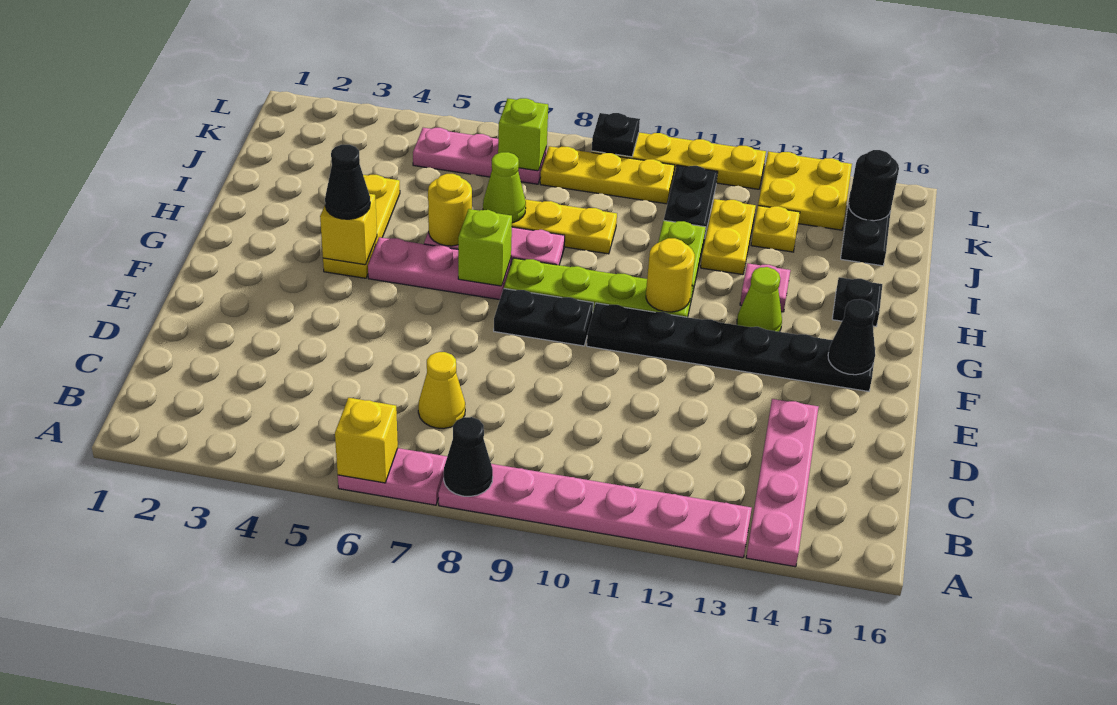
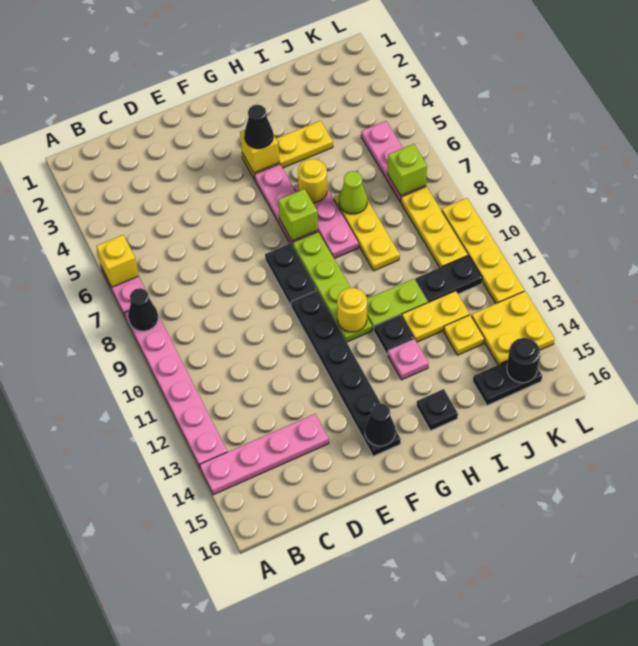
yellow 1x1 cone [418,352,465,428] -> none
lime 1x1 cone [737,267,782,332] -> none
black 1x1 plate [592,113,640,157] -> black 1x1 plate moved to [374,315,414,355]

